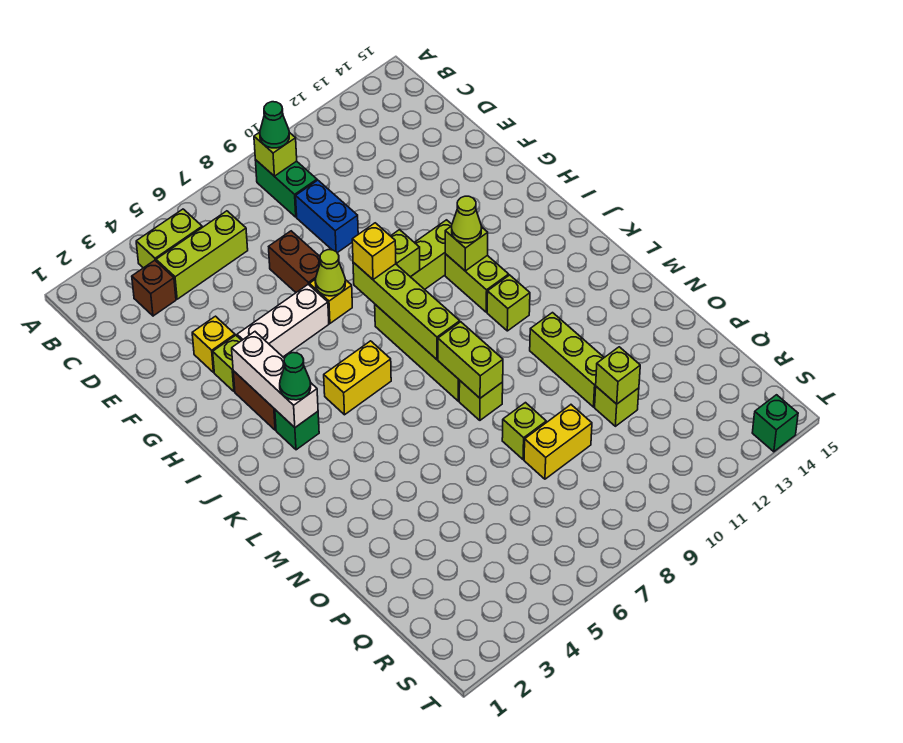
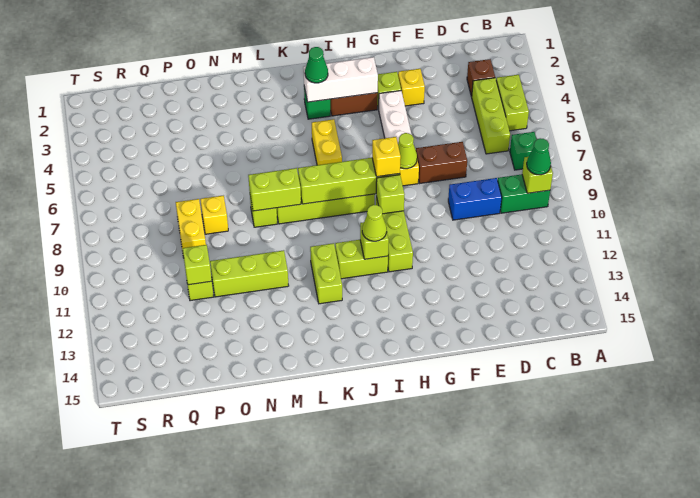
lime 1x1 brick [487,275,530,331] -> lime 1x2 brick [310,243,342,304]
lime 1x1 brick [502,403,546,460] -> yellow 1x1 brick [200,196,228,234]
green 1x1 brick [752,395,798,452] -> green 1x1 brick moved to [510,132,537,170]

